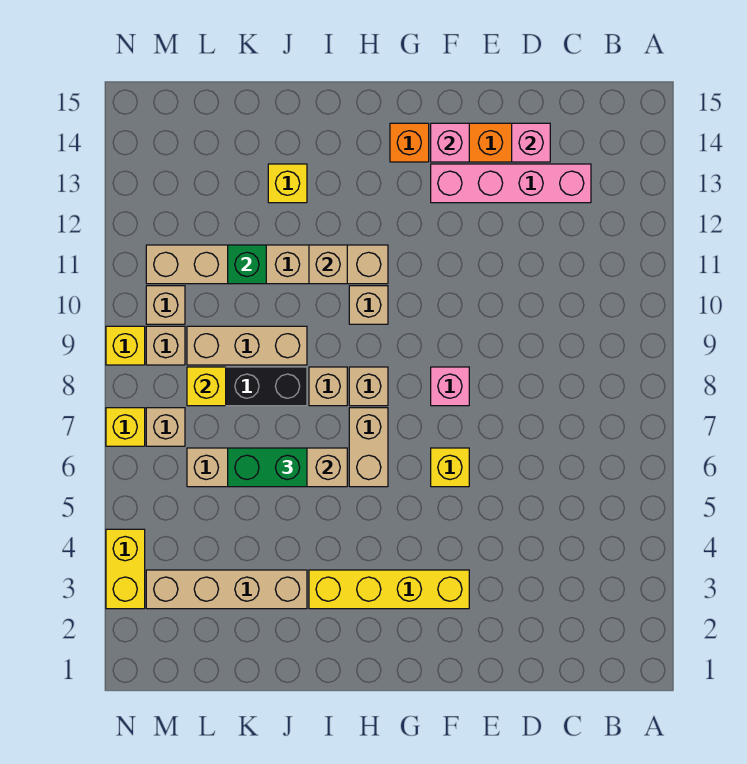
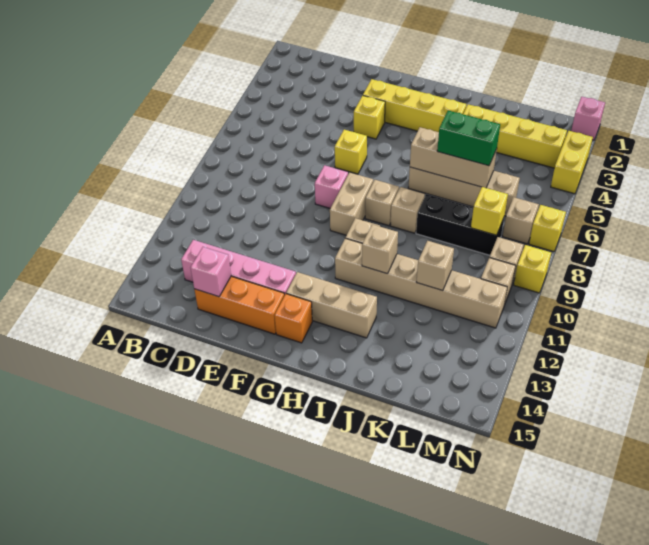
pink 1x1 brick [431,123,469,162] -> pink 1x1 brick moved to [571,97,605,140]
tan 1x2 brick [349,408,388,487] -> tan 1x2 brick moved to [330,172,373,235]
tan 1x4 brick [146,570,307,609] -> yellow 1x4 brick [463,104,567,168]
tan 1x3 brick [187,326,307,365] -> tan 1x3 brick moved to [286,272,377,338]
yellow 1x1 brick [268,164,307,203] -> yellow 1x1 brick moved to [354,96,385,139]
green 1x1 brick [228,245,266,284] -> tan 1x1 brick [416,241,454,291]

